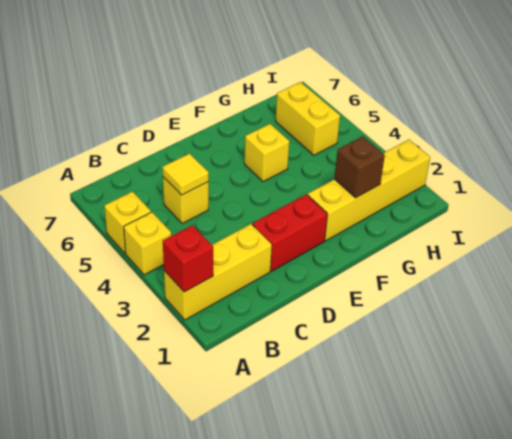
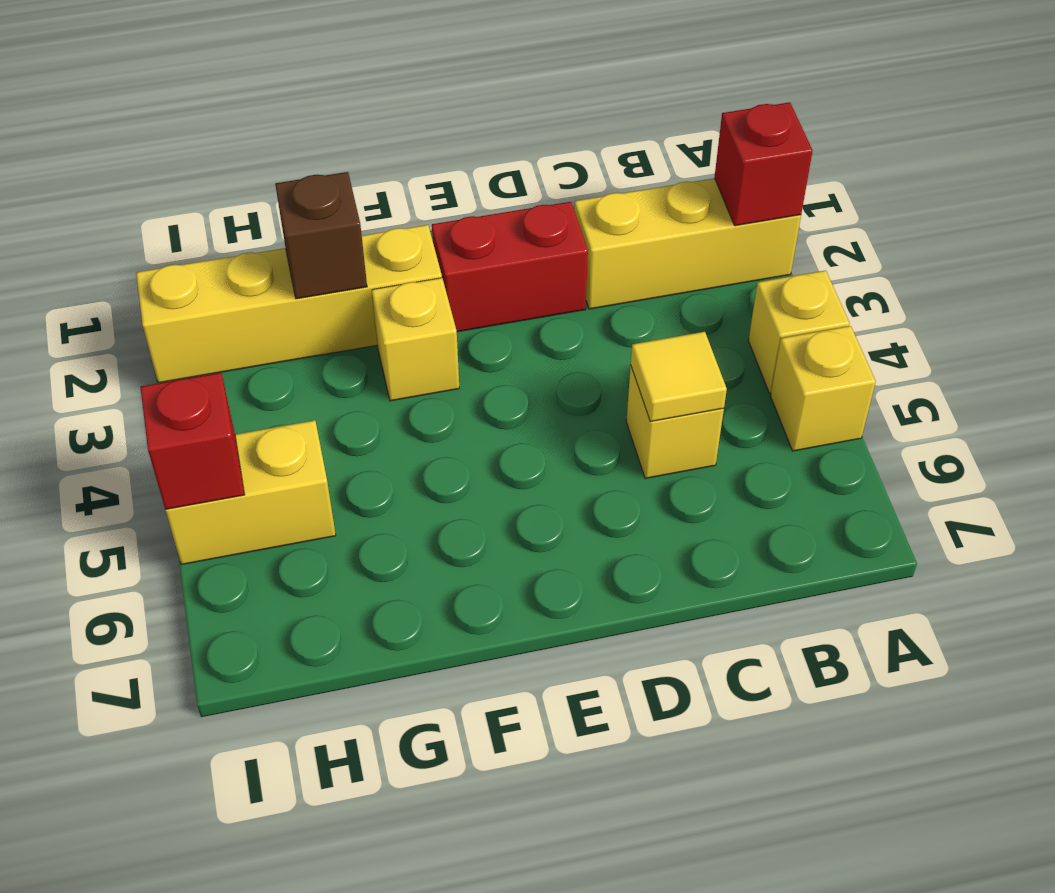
yellow 1x1 brick [244,124,289,182] -> yellow 1x1 brick moved to [372,278,459,401]
yellow 1x2 brick [275,82,340,155] -> yellow 1x2 brick turned to [165,420,336,564]
none -> red 1x1 brick [140,373,245,509]

